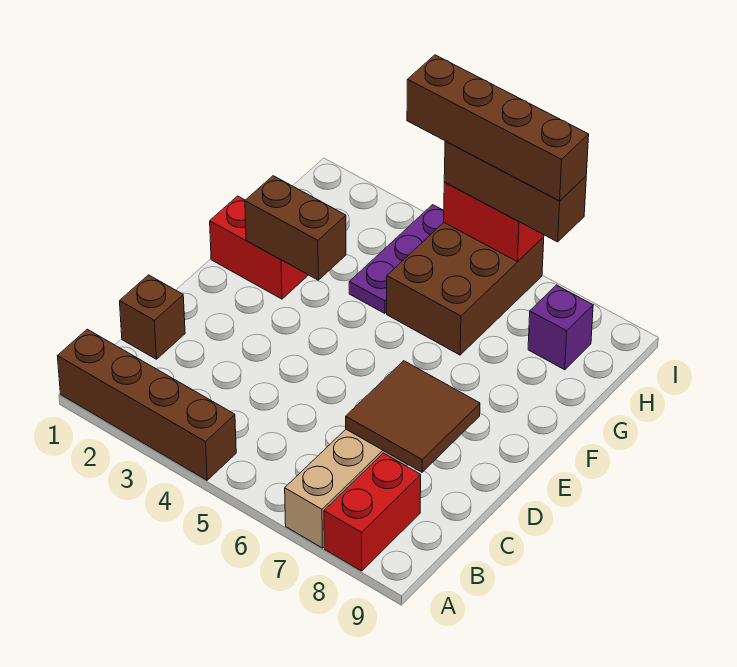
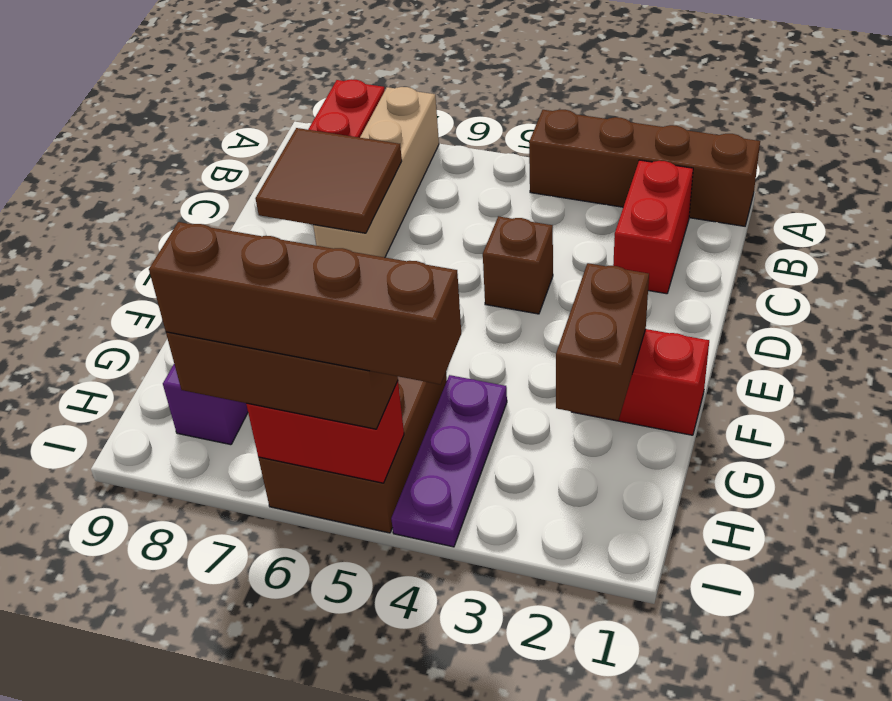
none -> red 1x2 brick [613,160,693,294]
brown 1x1 brick [120,275,185,359] -> brown 1x1 brick moved to [483,216,553,314]
brown 1x2 brick [245,176,346,280] -> brown 1x2 brick turned to [556,263,649,420]

